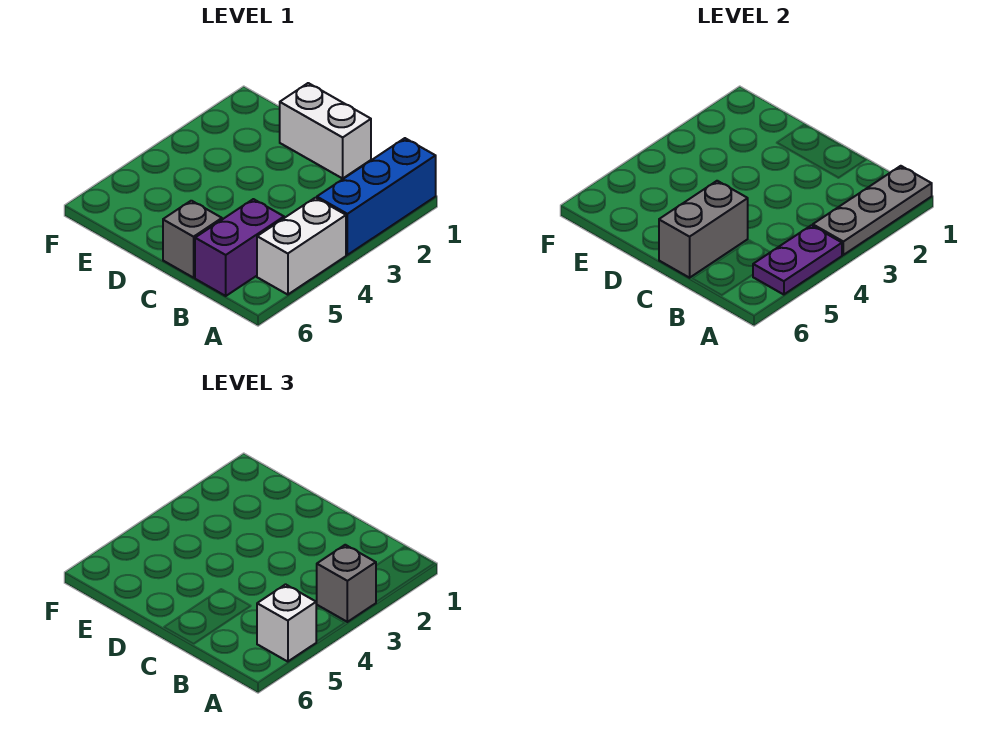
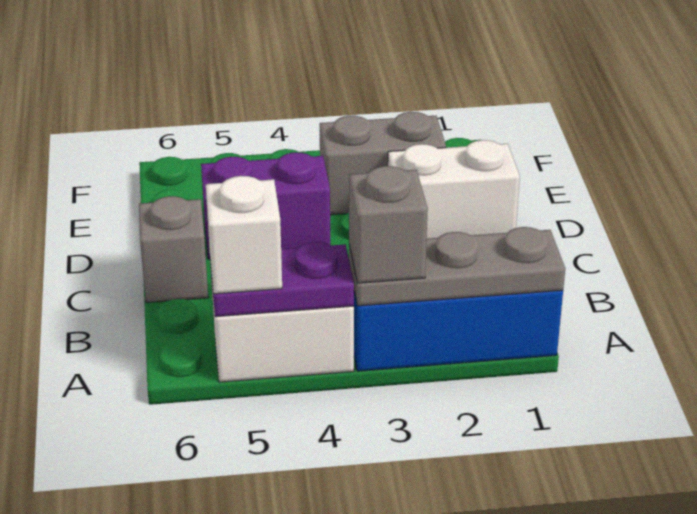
purple 1x2 brick [195,199,284,296] -> purple 1x2 brick moved to [201,152,330,259]
white 1x2 brick [280,83,371,178] -> white 1x2 brick turned to [388,140,520,239]
grey 1x2 brick [659,181,748,278] -> grey 1x2 brick moved to [320,112,446,215]

